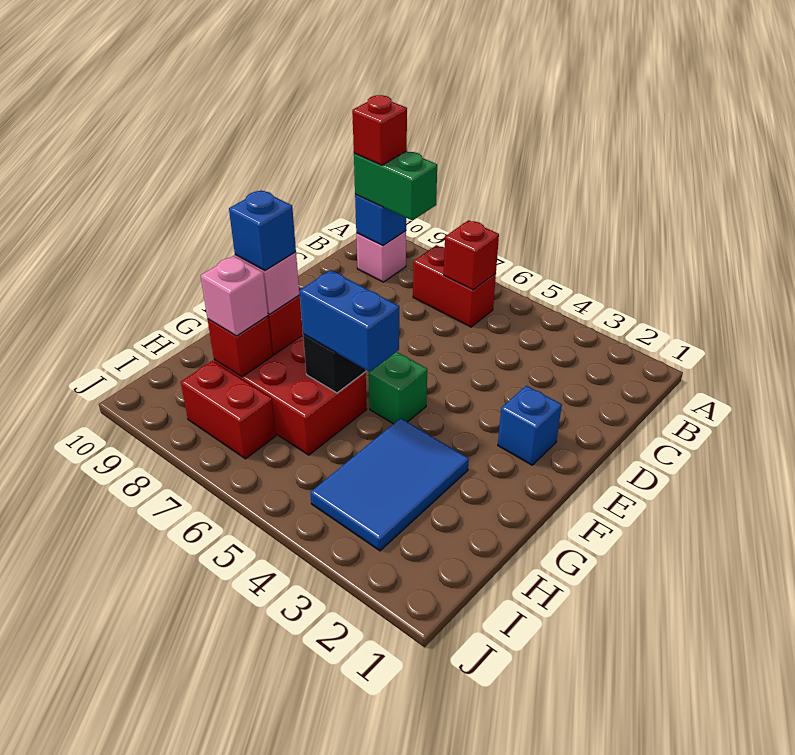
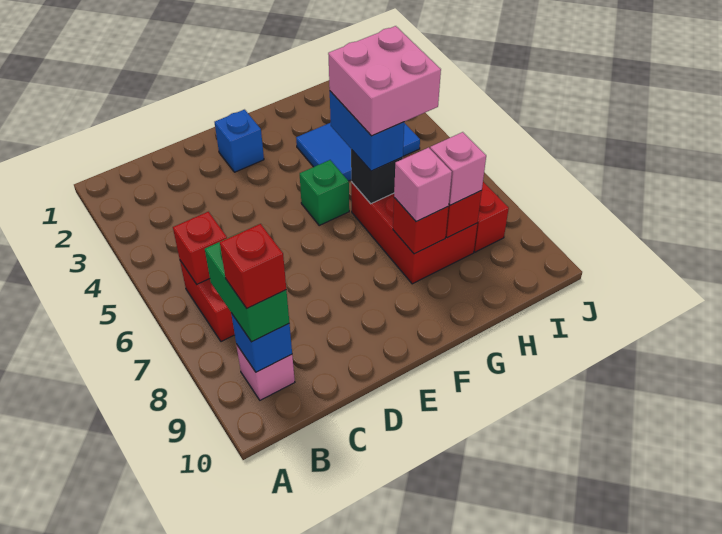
none -> pink 2x2 brick [328,26,441,136]
blue 1x1 brick [229,190,296,271] -> none

